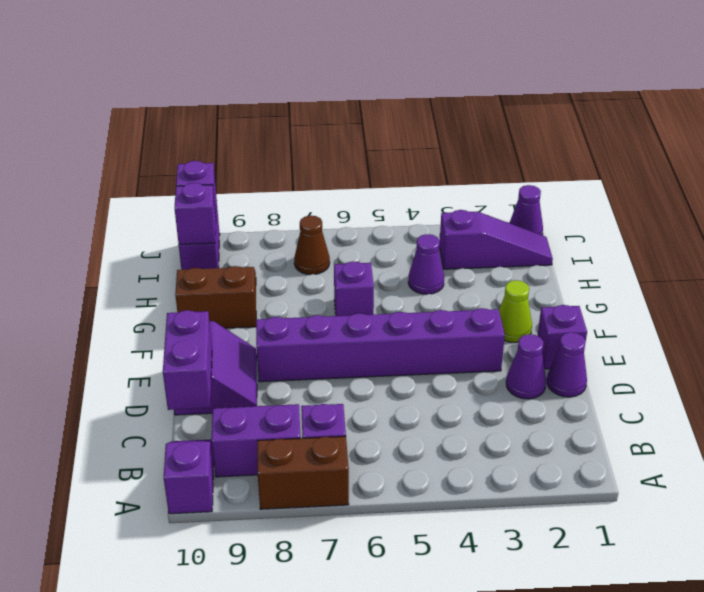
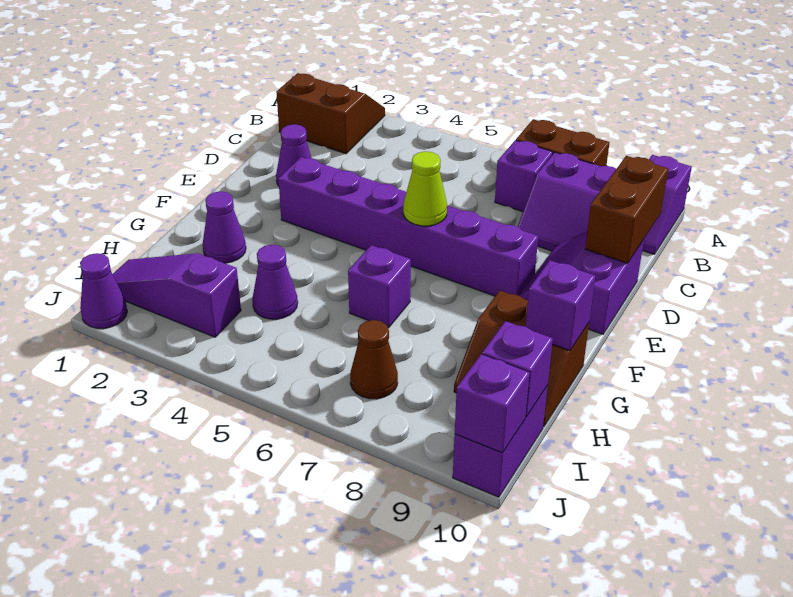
none -> brown 2x2 slope [276,73,385,154]
purple 1x2 brick [163,310,212,410] -> brown 1x2 brick [585,156,668,263]
purple 1x1 cone [547,332,587,397] -> purple 1x1 cone moved to [203,191,246,263]
purple 1x1 brick [538,305,587,369] -> purple 1x1 brick moved to [526,260,595,351]
lime 1x1 cone [499,280,532,342] -> lime 1x1 cone moved to [403,151,447,226]

